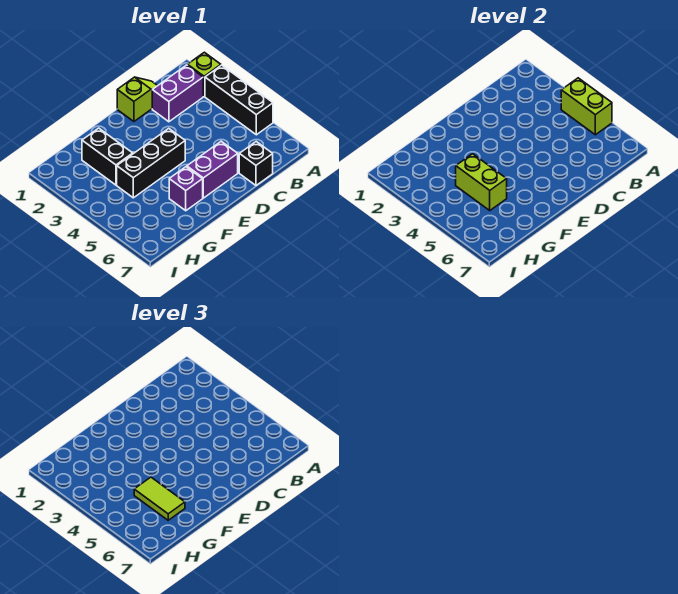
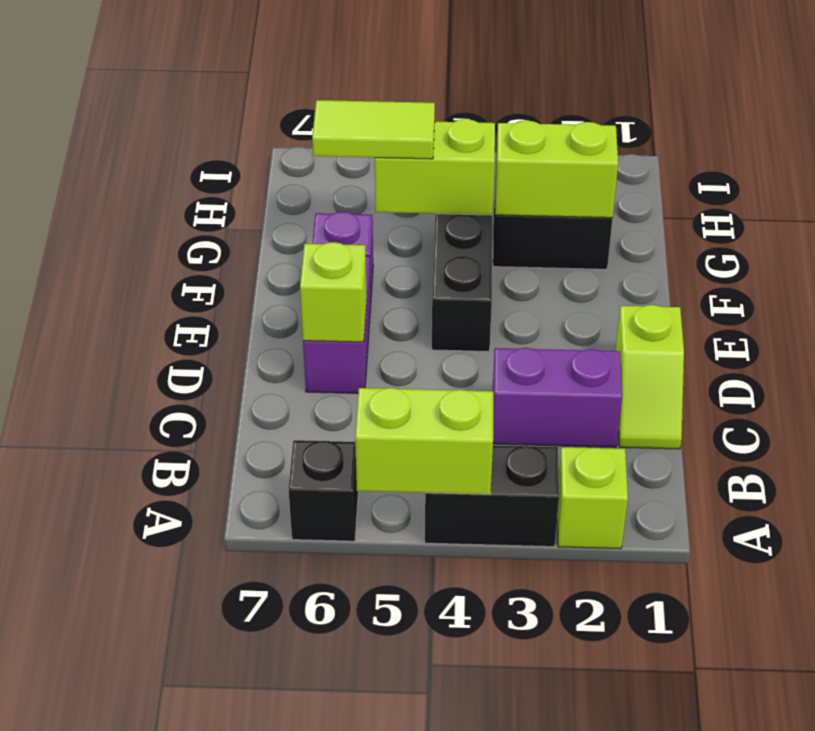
black 1x3 brick [205,65,273,135] -> black 1x2 brick [425,445,559,547]
purple 1x2 brick [152,65,203,122] -> purple 1x2 brick turned to [493,348,622,447]
black 1x1 brick [239,142,273,185] -> black 1x1 brick moved to [289,440,358,541]
none -> lime 1x1 brick [300,242,367,342]
none -> lime 1x2 brick [495,121,618,218]

